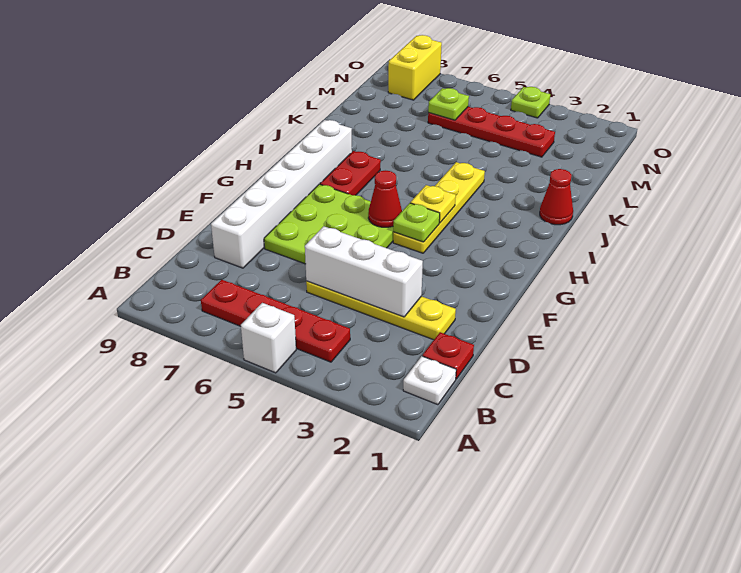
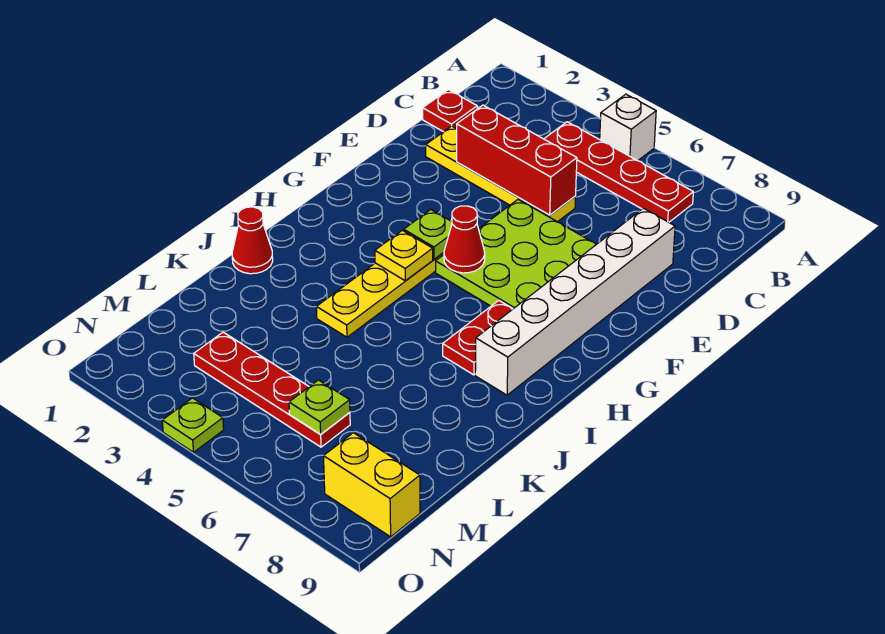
white 1x1 plate [403,356,456,405] -> none
white 1x3 brick [305,226,423,317] -> red 1x3 brick [457,105,577,215]
yellow 1x2 brick [388,35,442,100] -> yellow 1x2 brick turned to [324,433,420,537]

